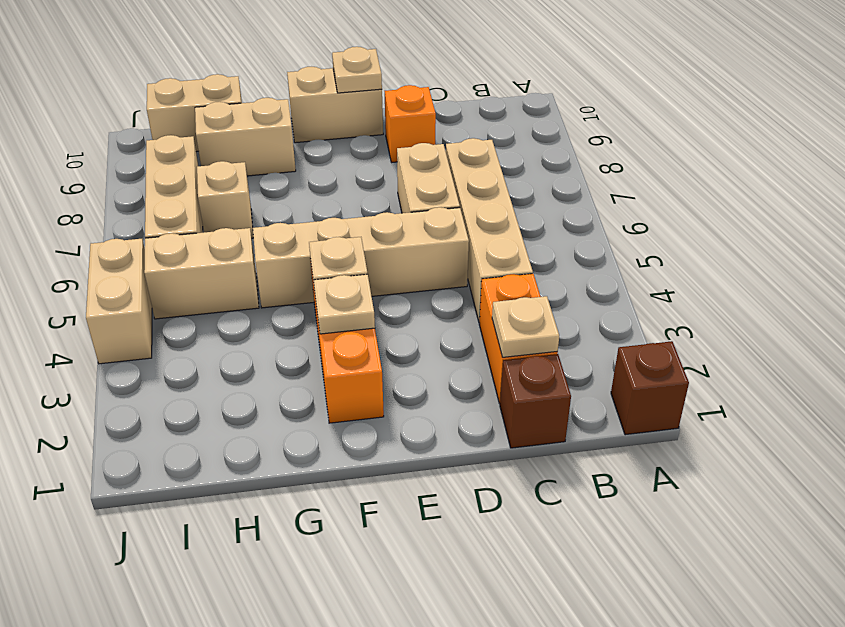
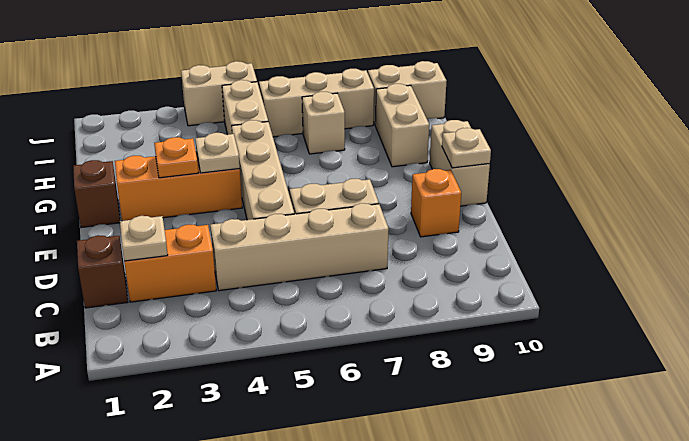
brown 1x1 brick [611,341,689,435] -> brown 1x1 brick moved to [73,160,120,228]
tan 1x1 plate [314,274,375,334] -> orange 1x1 plate [154,137,198,178]
tan 1x2 brick [147,74,242,152] -> tan 1x2 brick turned to [368,61,446,124]

